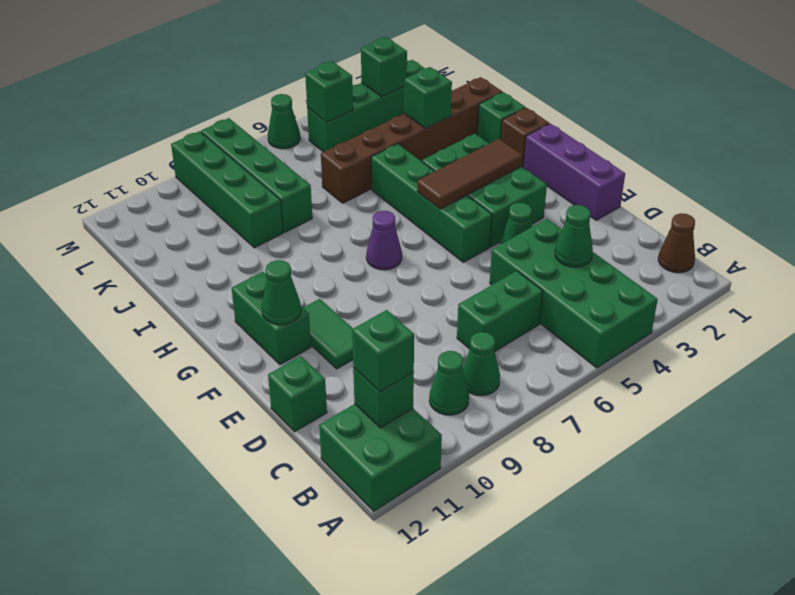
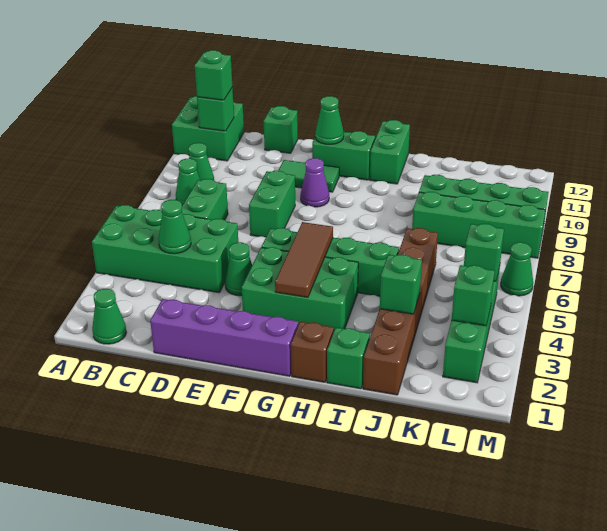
brown 1x1 cone [658,213,695,273] -> green 1x1 cone [92,289,126,344]
purple 1x3 brick [524,124,625,220] -> purple 1x4 brick [150,299,298,376]
none -> green 1x2 brick [249,171,295,237]
purple 1x1 cone [366,211,402,270] -> purple 1x1 cone moved to [300,158,329,207]
none -> green 1x2 brick [370,120,410,184]

